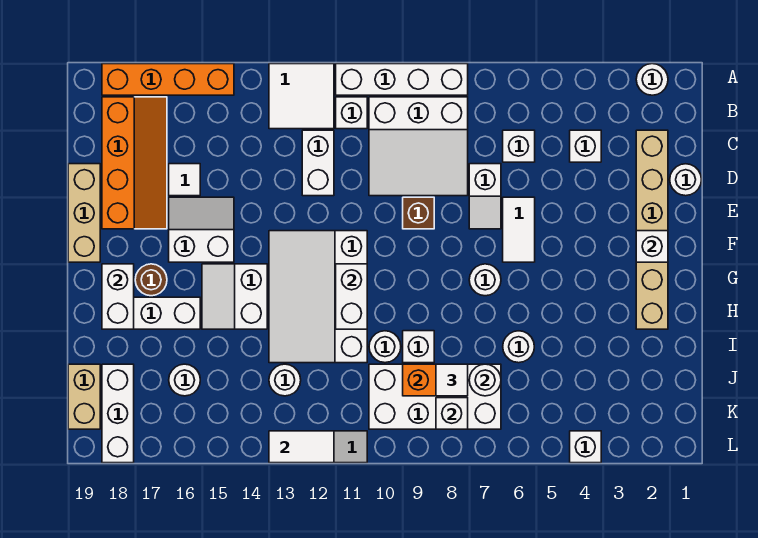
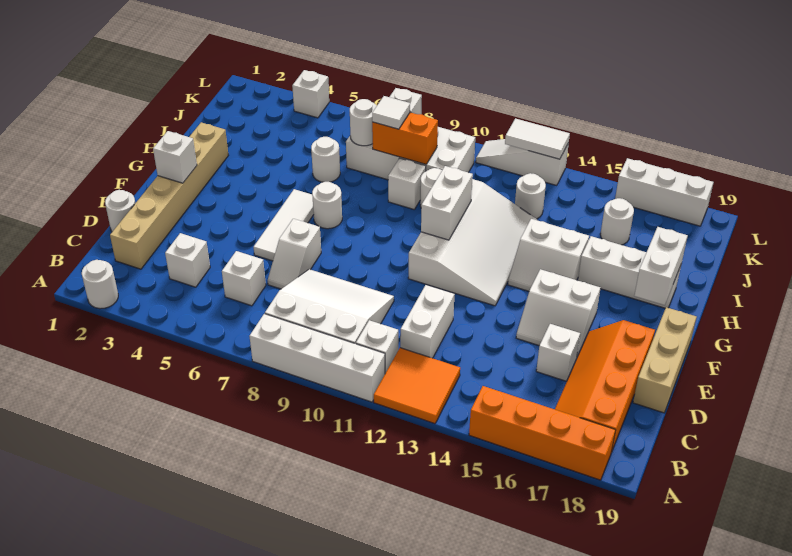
white 2x2 tile [269,64,334,129] -> orange 2x2 tile [374,348,460,424]
white 1x2 slope [469,164,501,229] -> white 1x2 slope turned to [268,219,321,289]
white 1x1 tile [169,164,200,196] -> white 1x1 brick [536,324,580,381]
white 1x2 tile [503,197,535,262] -> white 1x3 tile [254,189,314,261]
brown 1x1 brick [403,197,434,229] -> none
white 2x2 slope [202,264,267,329] -> white 2x2 slope turned to [508,219,589,291]
brown 1x1 round brick [135,264,167,296] -> none
white 1x3 brick [102,364,134,463] -> white 1x3 brick turned to [615,158,713,226]
tan 1x2 brick [68,364,100,429] -> none

